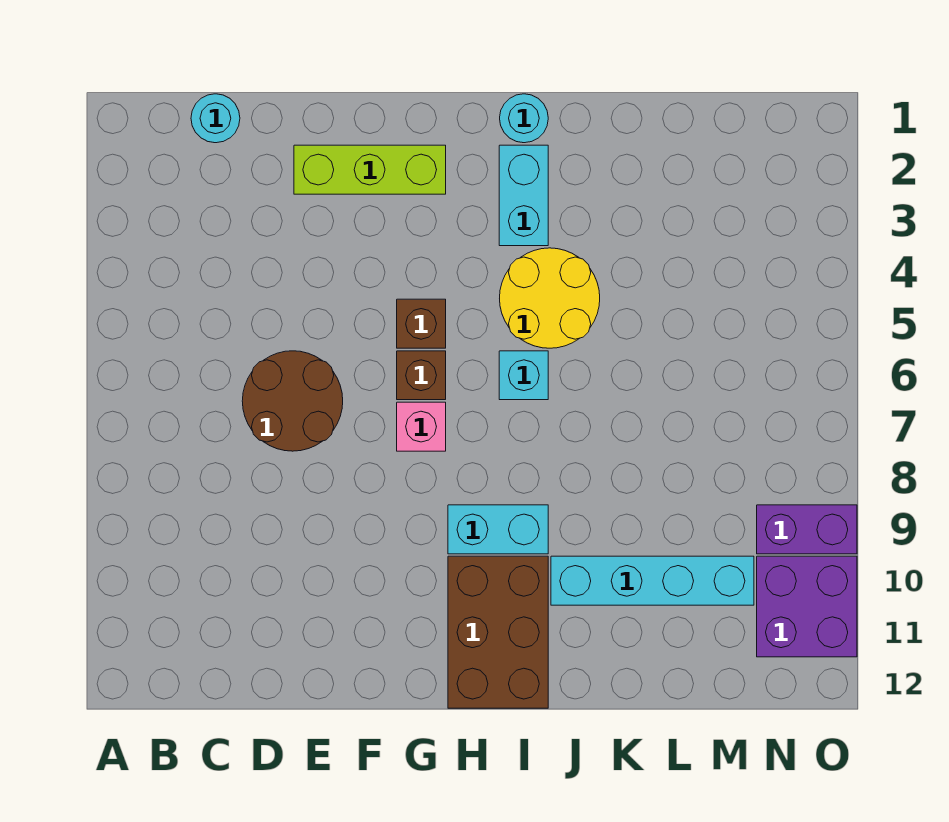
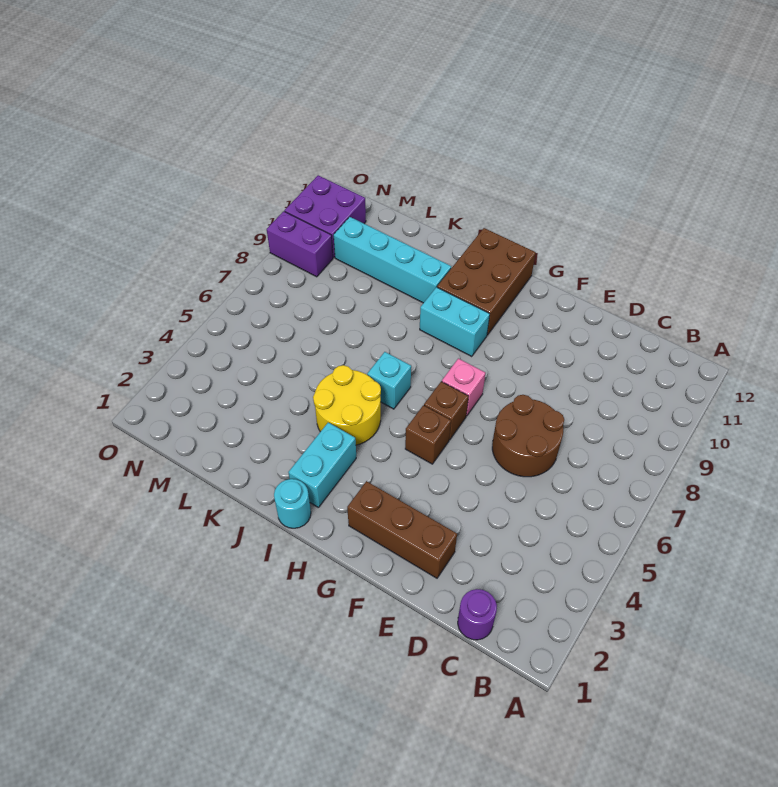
cyan 1x1 round brick [191,94,240,143] -> purple 1x1 round brick [458,589,497,640]
lime 1x3 brick [294,145,446,194] -> brown 1x3 brick [347,481,457,578]

